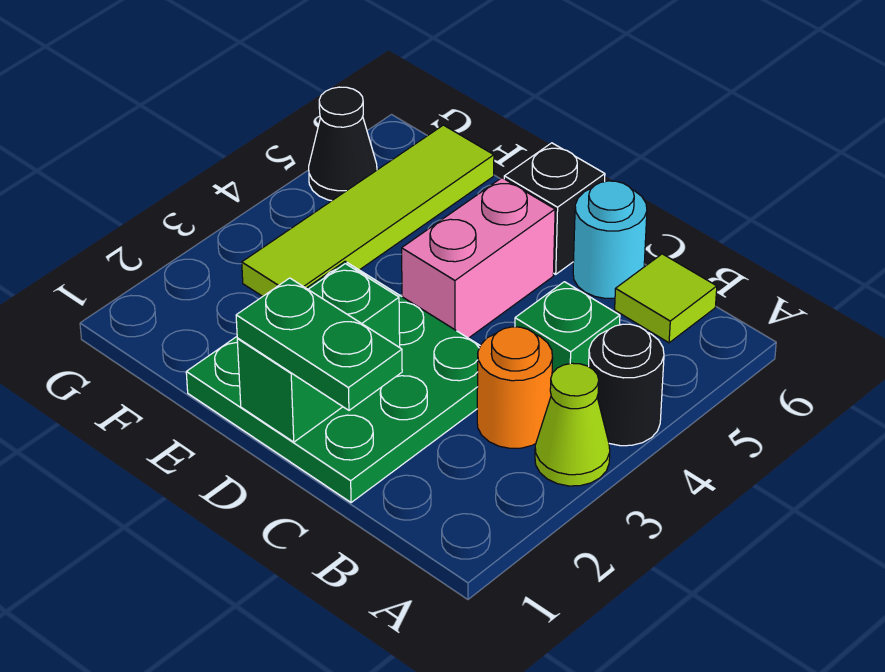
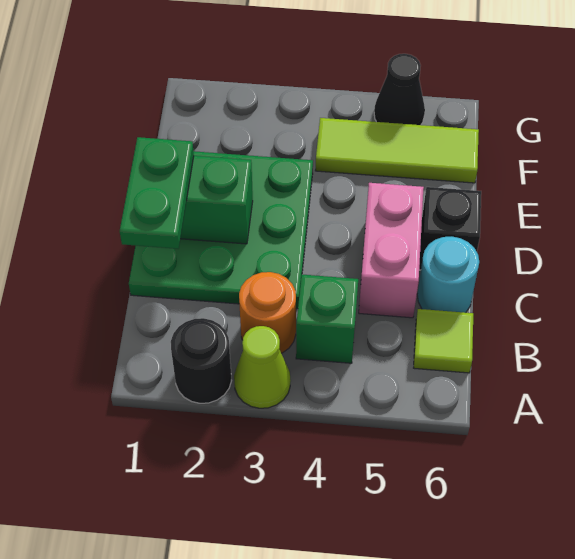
black 1x1 round brick [589,324,664,446] -> black 1x1 round brick moved to [171,318,232,403]
pink 1x2 brick [402,178,555,338] -> pink 1x2 brick turned to [359,183,424,318]
lime 1x4 tile [242,125,494,296] -> lime 1x3 tile [315,118,479,183]

